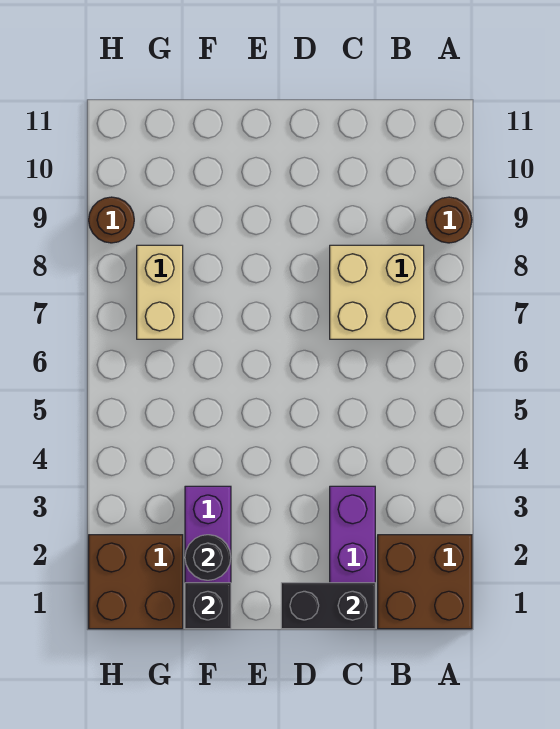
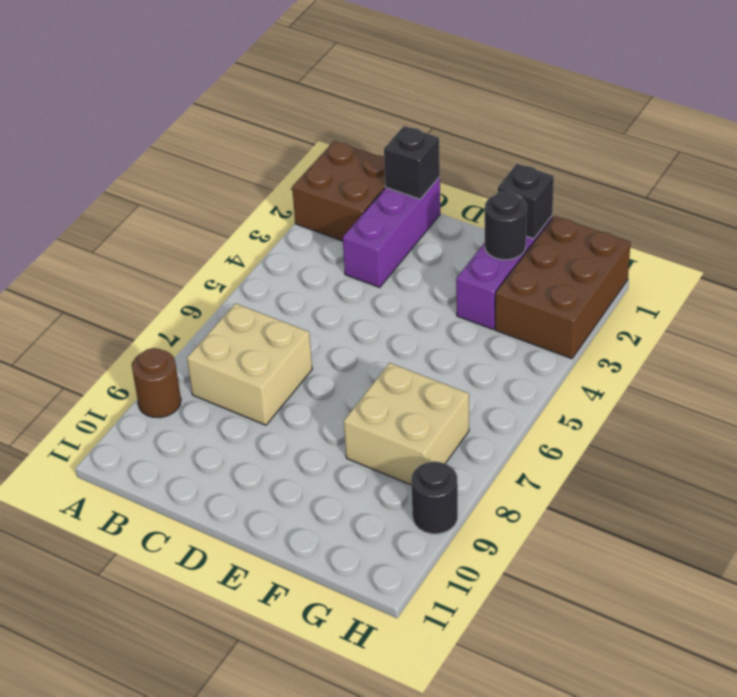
black 1x2 brick [281,583,375,629] -> black 1x1 brick [384,126,440,199]
brown 2x2 brick [89,535,183,629] -> brown 2x3 brick [495,216,631,359]
tan 1x2 brick [137,245,183,339] -> tan 2x2 brick [344,363,469,485]
brown 1x1 round brick [89,197,134,243] -> black 1x1 round brick [411,461,458,534]

